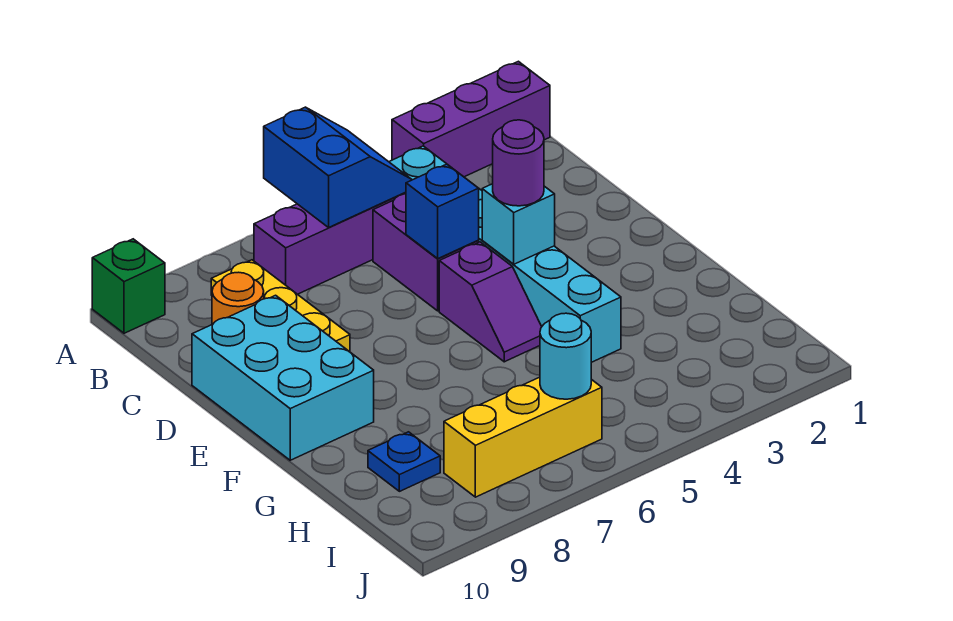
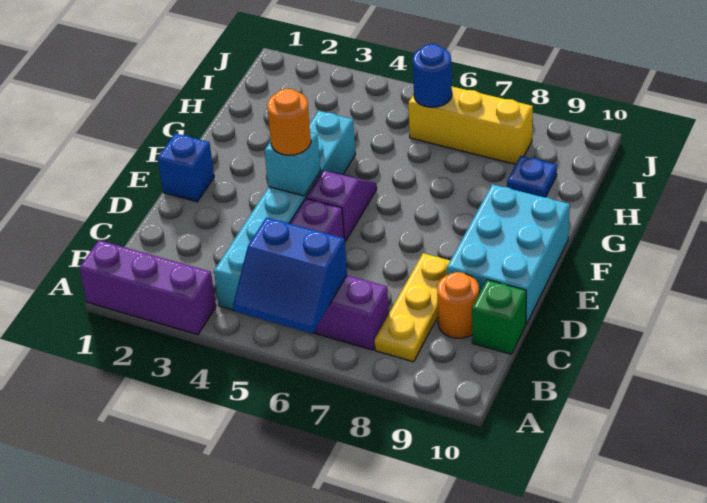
blue 2x2 slope [264,107,412,227] -> blue 2x2 slope turned to [233,217,347,334]
green 1x1 brick [92,239,165,333] -> green 1x1 brick moved to [472,280,526,354]
blue 1x1 brick [406,164,479,258] -> blue 1x1 brick moved to [158,133,214,202]
purple 1x1 round brick [493,120,544,206] -> orange 1x1 round brick [267,89,311,155]
cyan 1x1 round brick [540,313,591,399] -> blue 1x1 round brick [413,44,452,107]

